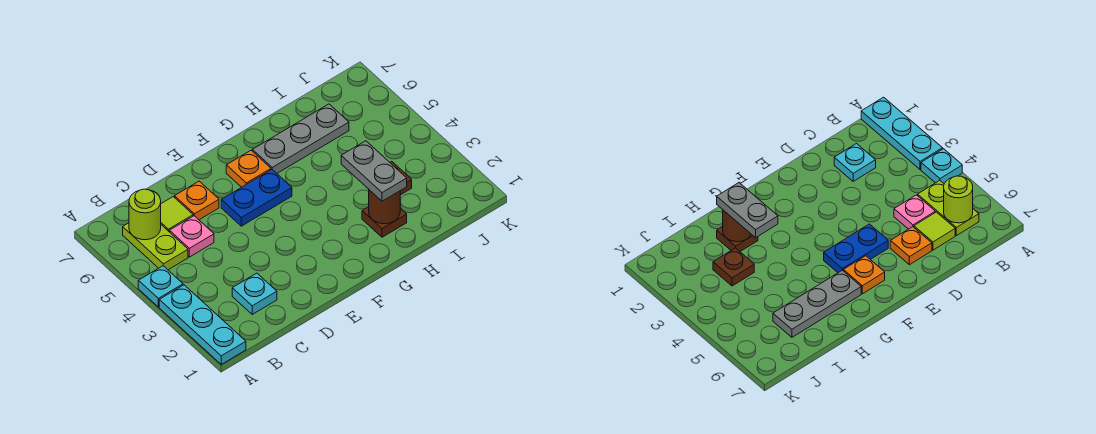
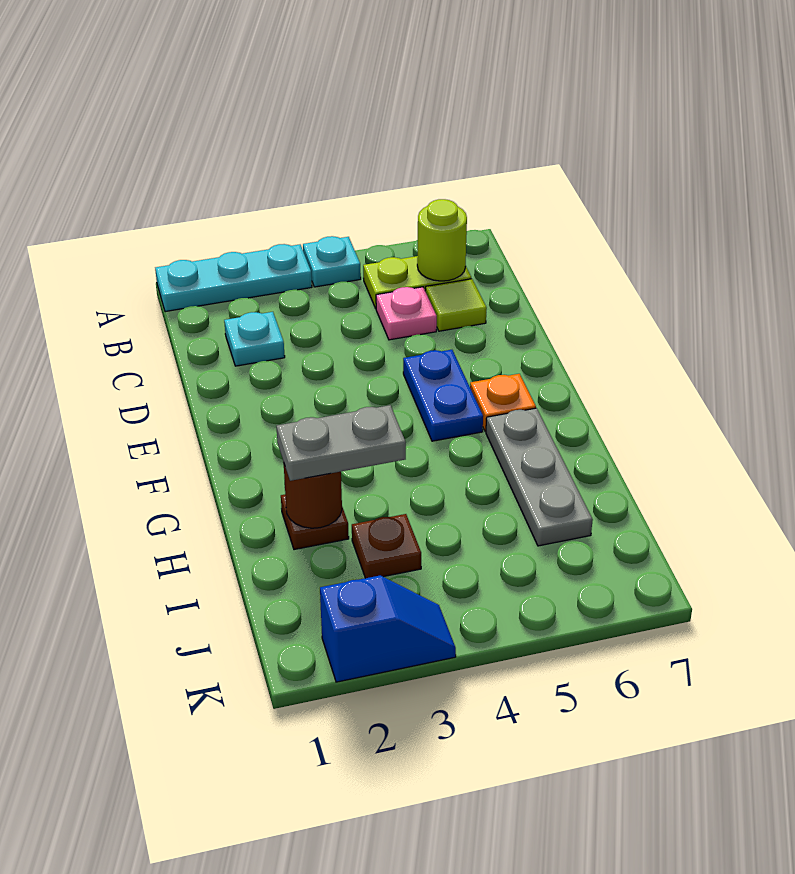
orange 1x1 plate [175,181,219,220] -> none
none -> blue 1x2 slope [320,576,456,682]

